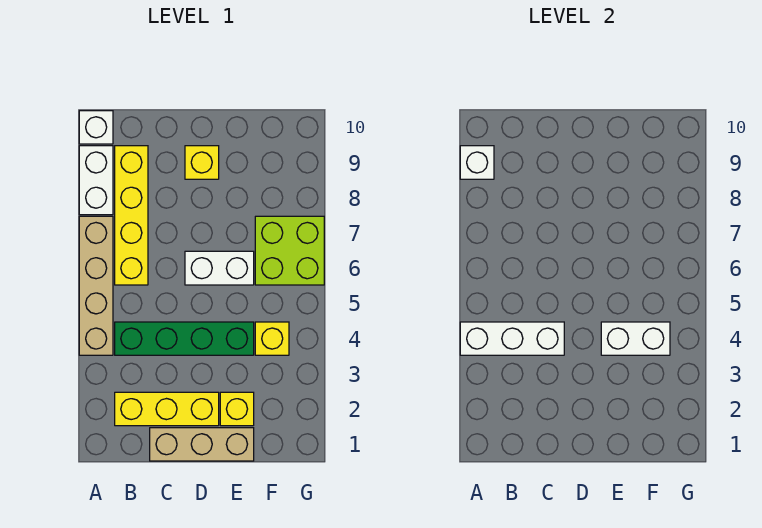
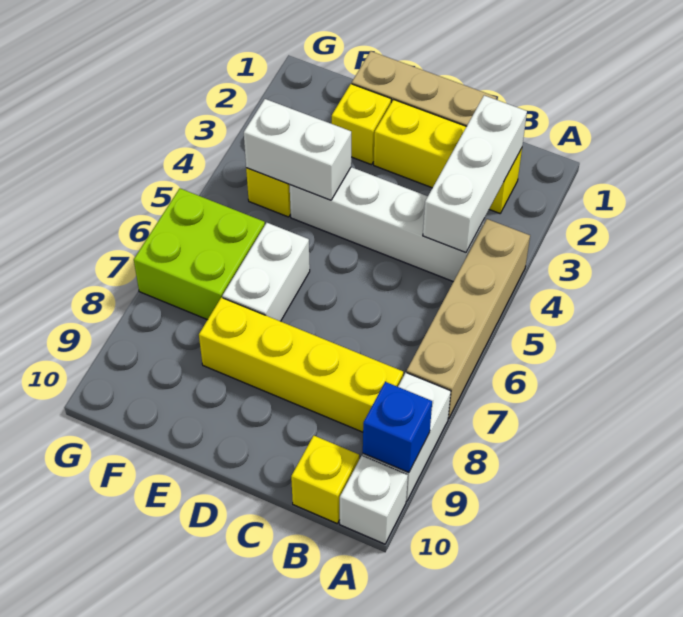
white 1x3 brick [460,322,564,355] -> white 1x3 brick turned to [423,95,527,253]
white 1x1 brick [460,146,494,179] -> blue 1x1 brick [363,382,432,473]
green 1x4 brick [115,322,254,355] -> white 1x4 brick [290,167,485,282]
yellow 1x4 brick [115,146,148,285] -> yellow 1x4 brick turned to [199,297,403,432]
white 1x2 brick [185,251,254,285] -> white 1x2 brick turned to [222,223,310,321]
yellow 1x1 brick [185,146,219,179] -> yellow 1x1 brick moved to [291,436,359,524]

